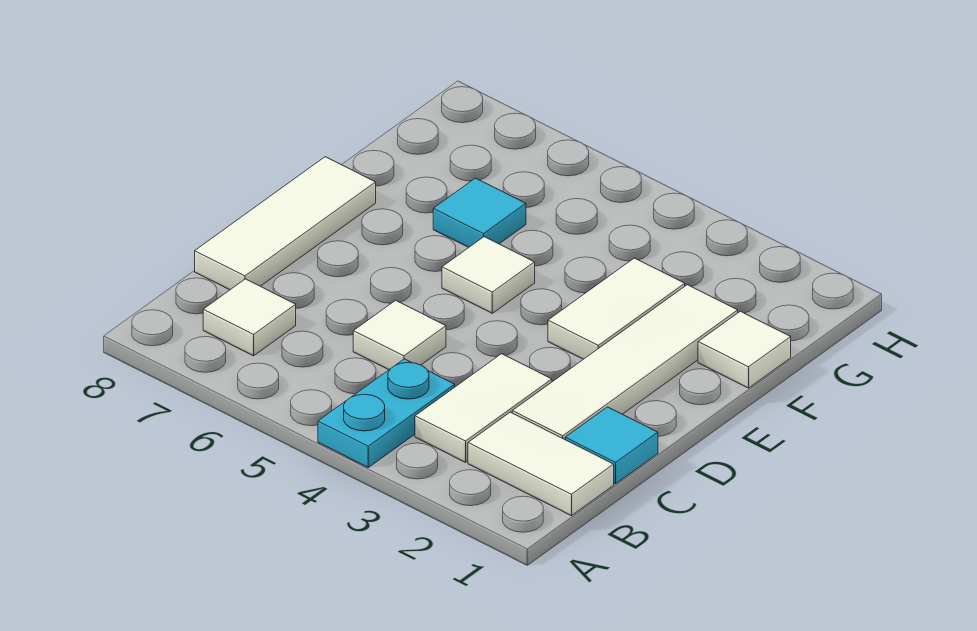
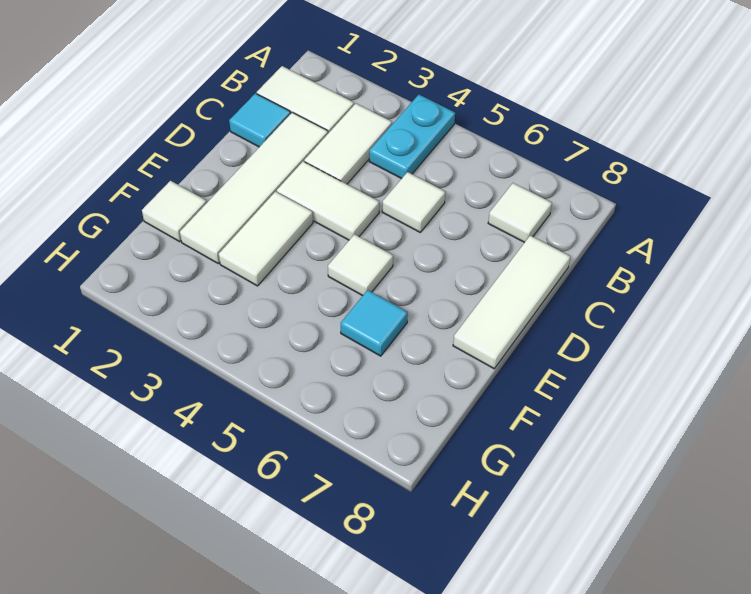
none -> white 1x2 tile [277,161,379,240]

